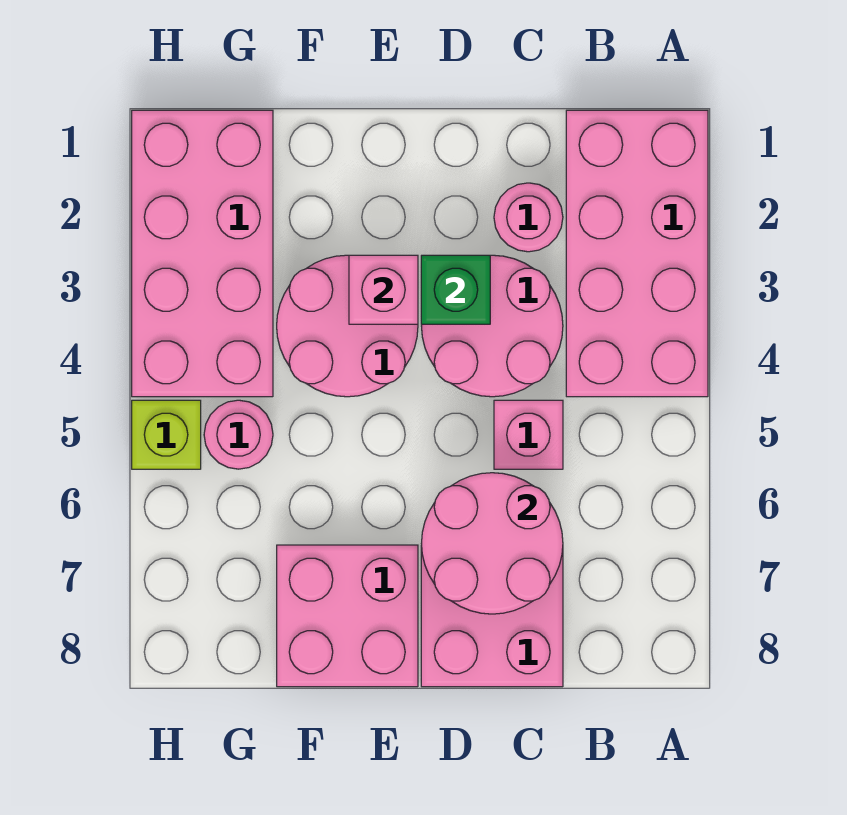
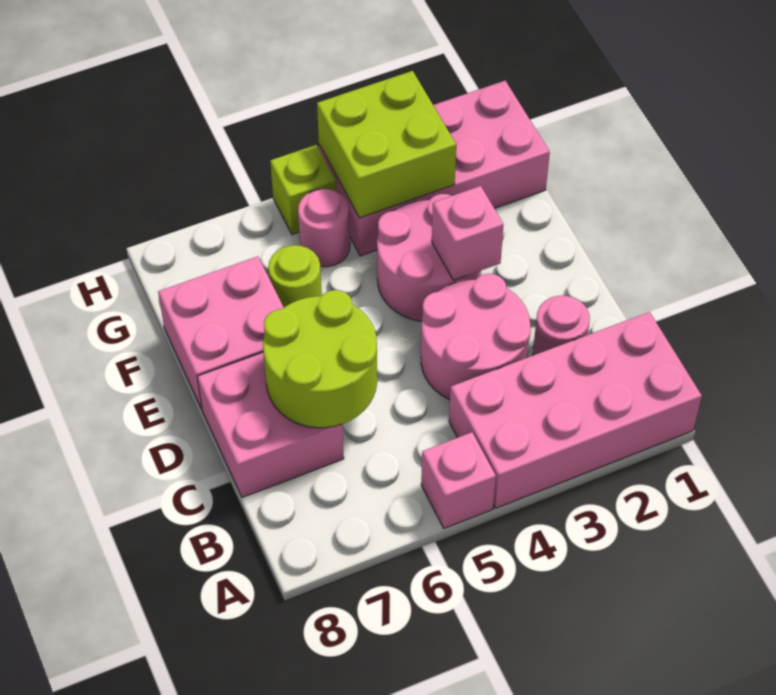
pink 1x1 brick [494,400,563,469] -> pink 1x1 brick moved to [421,432,496,528]
pink 2x2 round brick [421,473,563,614] -> lime 2x2 round brick [263,290,377,428]
green 1x1 brick [421,255,490,324] -> none
none -> lime 1x1 round brick [268,245,322,307]
none -> lime 2x2 brick [317,71,456,218]

